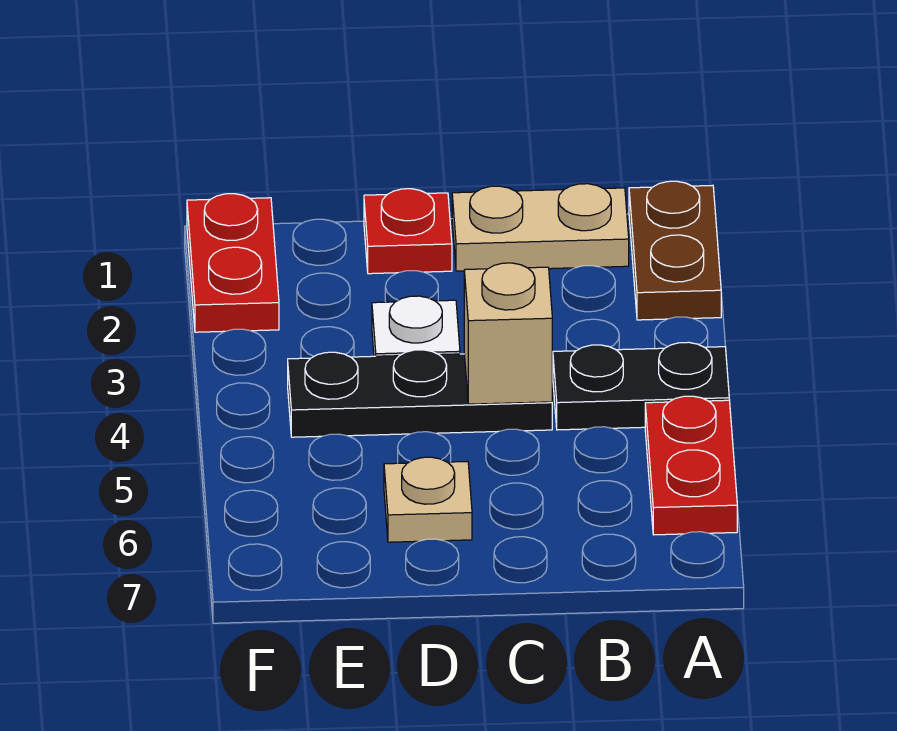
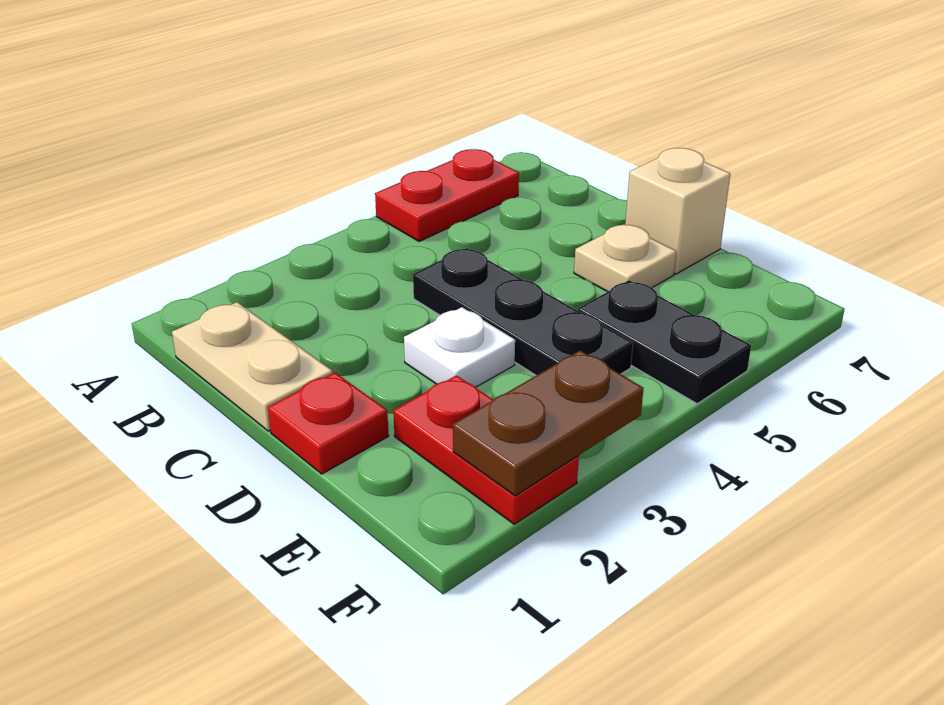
brown 1x2 plate [629,181,721,320] -> brown 1x2 plate moved to [453,350,643,496]
black 1x2 plate [553,342,729,430] -> black 1x2 plate moved to [578,280,751,404]
tan 1x1 brick [464,263,552,404] -> tan 1x1 brick moved to [625,148,730,274]
red 1x2 plate [187,194,279,332] -> red 1x2 plate turned to [393,375,579,524]

